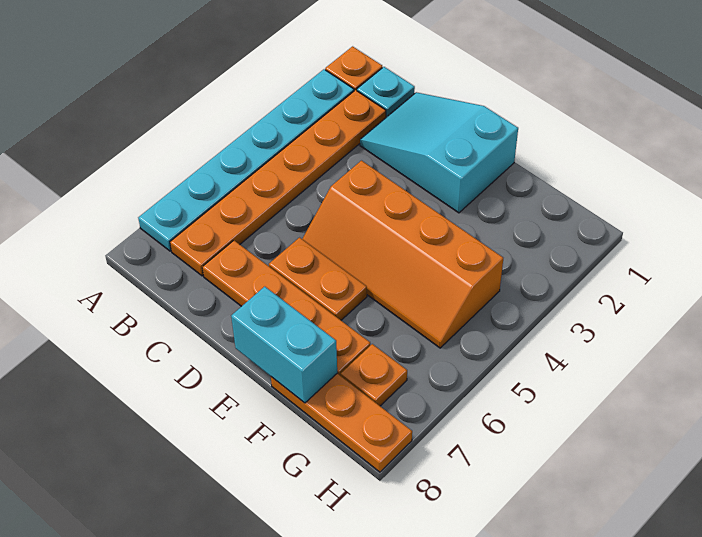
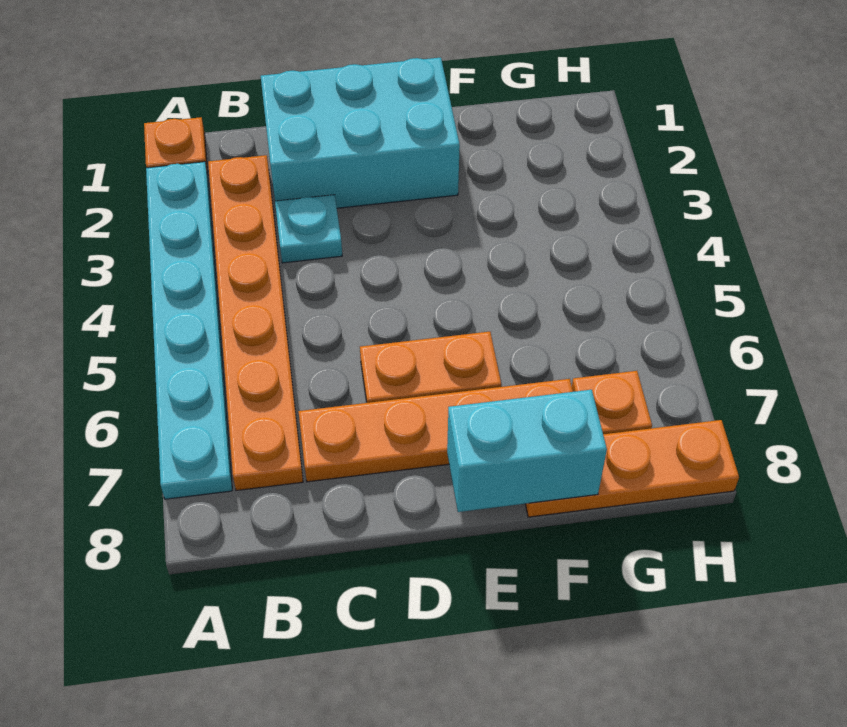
cyan 1x1 plate [357,67,415,117] -> cyan 1x1 plate moved to [275,195,342,263]
cyan 2x3 slope [360,92,518,213] -> cyan 2x3 brick [261,58,460,208]
orange 2x4 slope [302,161,503,348] -> none

